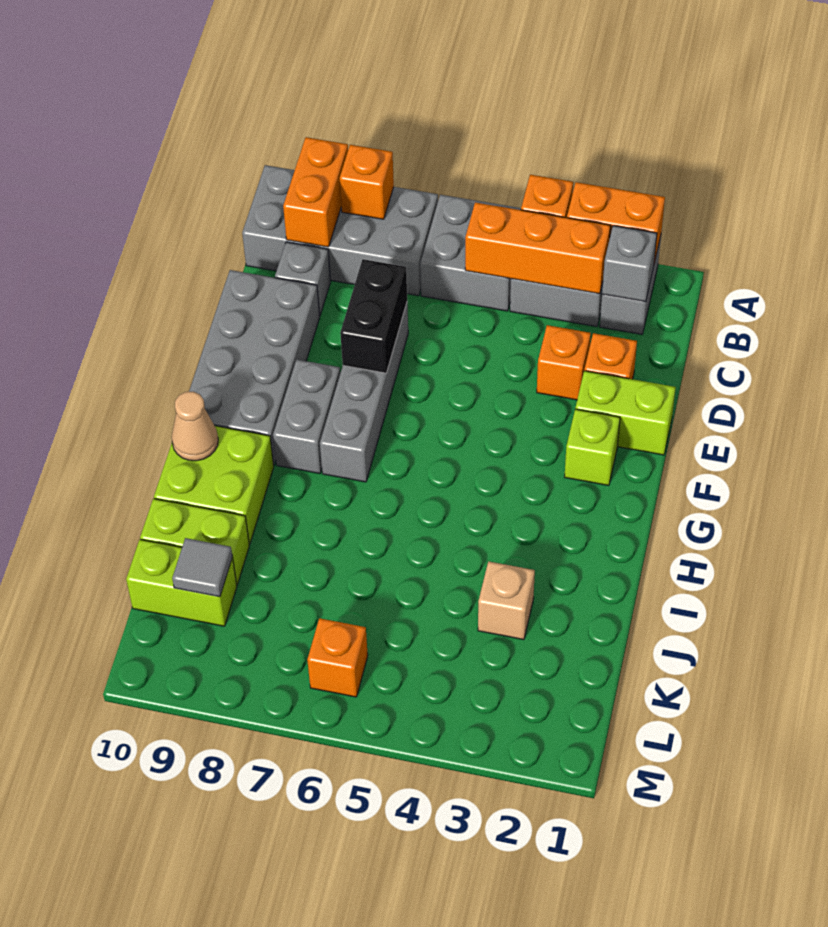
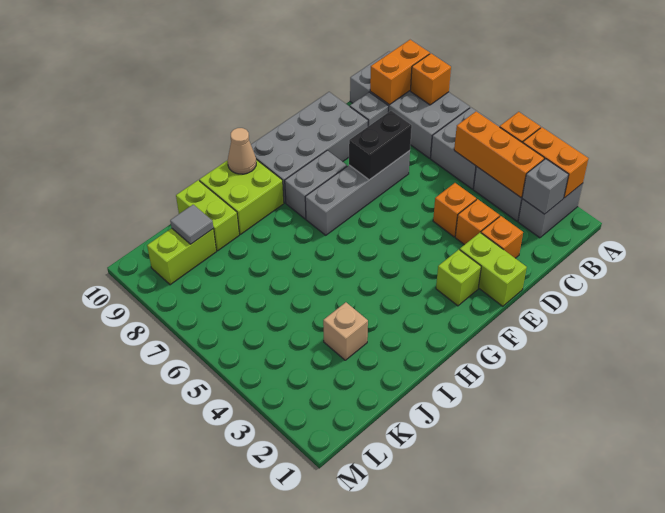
lime 1x2 brick [126,540,237,626] -> lime 1x2 brick turned to [147,228,216,285]
orange 1x1 brick [307,618,368,697] -> orange 1x1 brick moved to [433,183,476,237]

